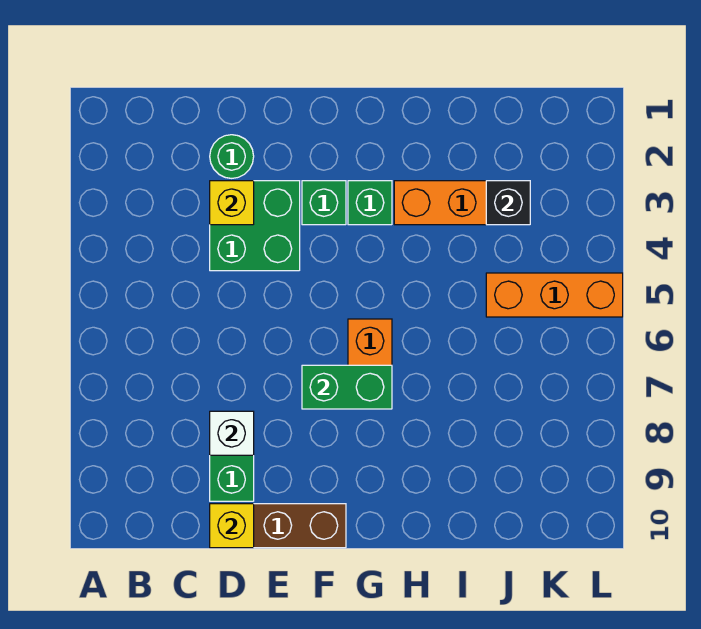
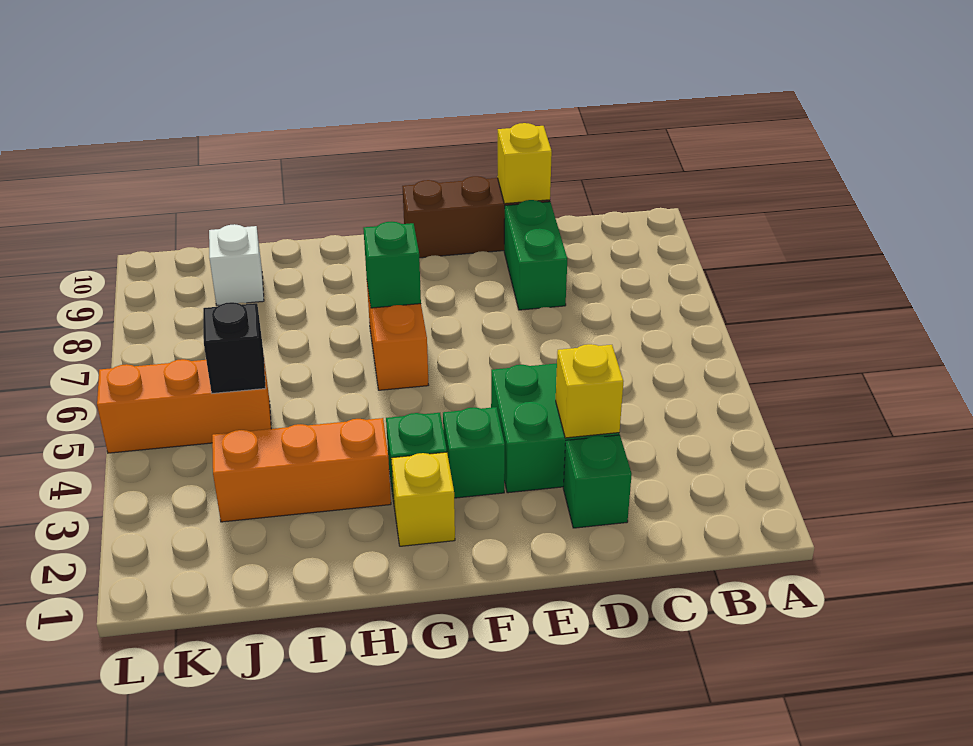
green 1x1 round brick [210,135,254,178] -> green 1x1 brick [563,435,632,528]
white 1x1 brick [210,411,254,455] -> white 1x1 brick moved to [209,224,264,305]
green 1x2 brick [302,365,392,409] -> green 1x1 brick [363,222,421,308]
none -> yellow 1x1 brick [391,452,455,546]
black 1x1 brick [486,181,530,225] -> black 1x1 brick moved to [203,302,266,393]

